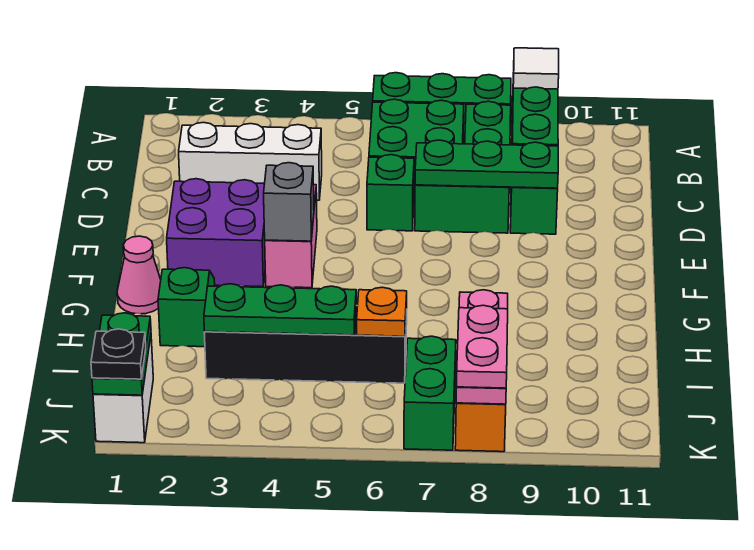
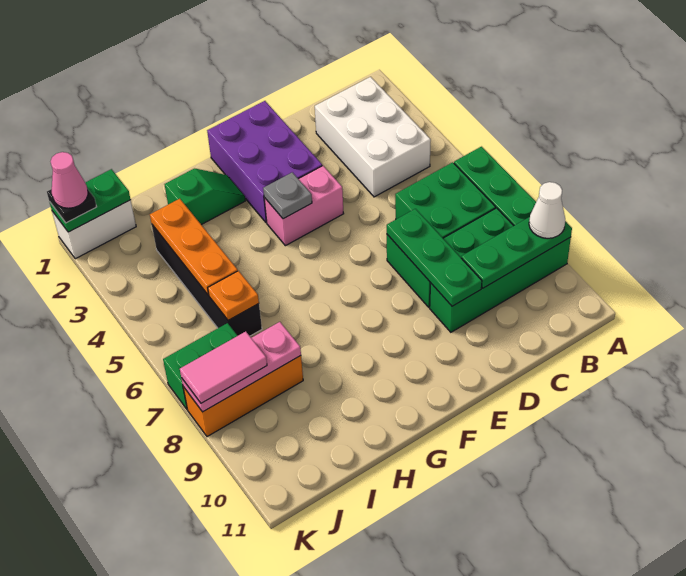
white 1x1 tile [513,48,559,89] -> white 1x1 cone [529,182,565,238]
white 1x3 brick [179,122,322,200] -> white 2x3 brick [315,77,431,197]
green 1x1 brick [367,155,414,231] -> none
purple 2x2 brick [167,179,265,287] -> purple 2x3 brick [207,101,322,223]
grey 1x1 brick [264,163,314,241] -> grey 1x1 plate [263,172,312,219]
pink 1x1 cone [117,236,161,314] -> pink 1x1 cone moved to [51,152,88,208]
green 1x3 plate [204,284,356,335] -> orange 1x3 plate [150,199,238,295]
pink 1x2 plate [457,305,508,388] -> pink 1x2 tile [180,331,267,403]

